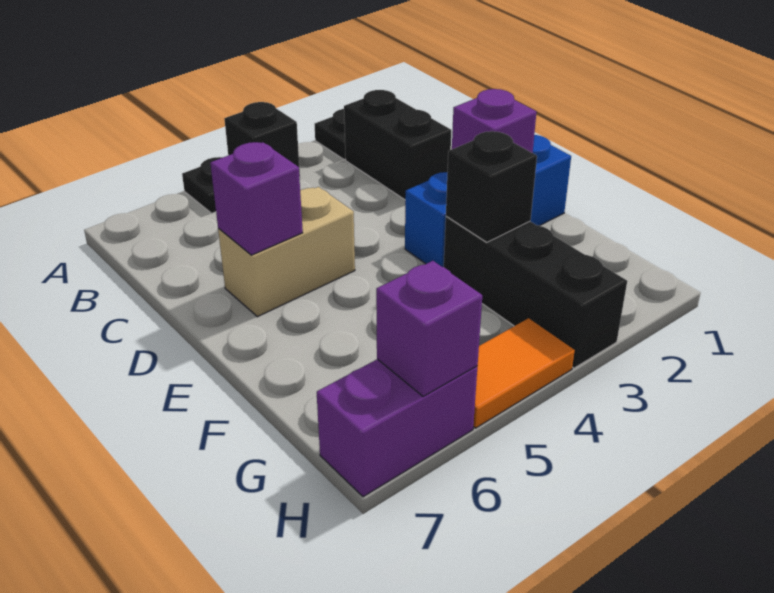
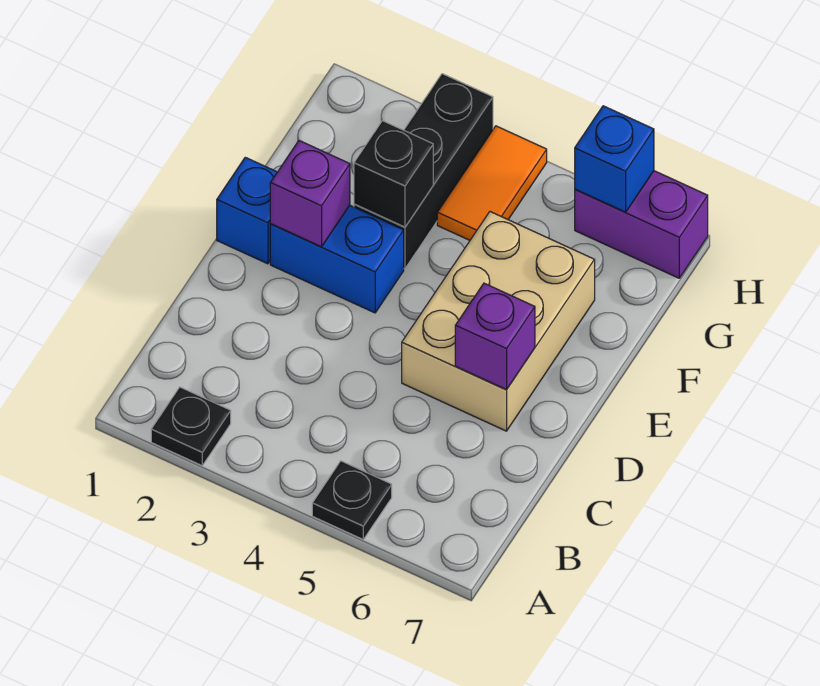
black 1x1 brick [224,102,300,178] -> none
black 1x2 brick [344,90,451,200] -> none
tan 1x2 brick [218,187,355,317] -> tan 2x3 brick [402,212,595,431]
orange 1x2 tile [473,318,575,428] -> orange 1x2 tile turned to [437,126,547,240]
purple 1x1 brick [376,261,482,397] -> blue 1x1 brick [575,106,654,212]

